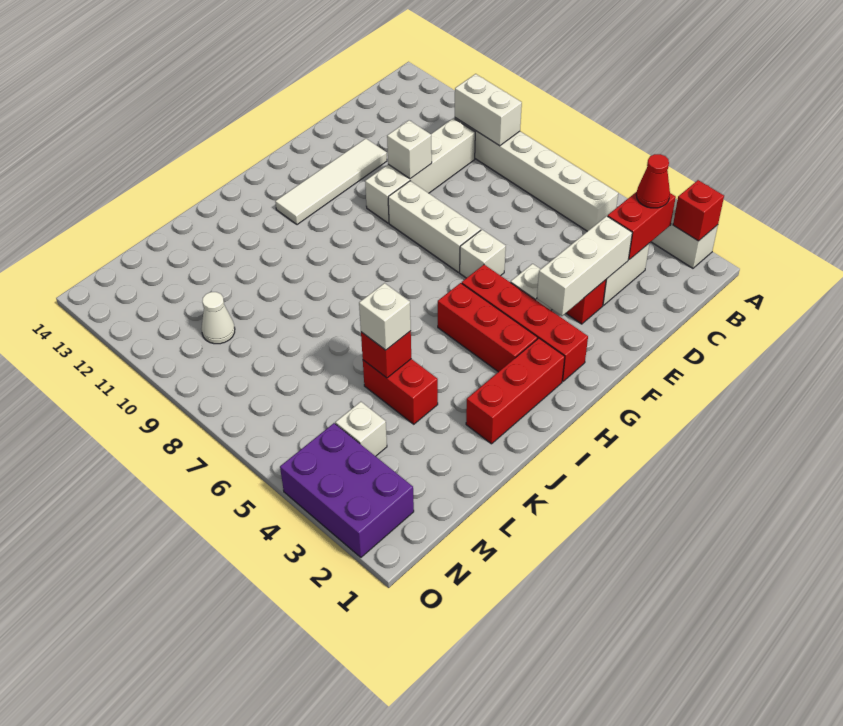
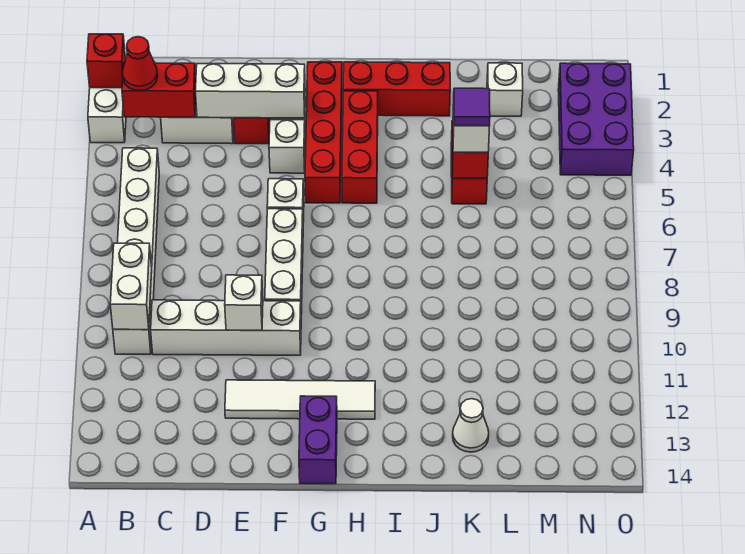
none -> purple 1x2 brick [299,396,337,484]
none -> purple 1x1 tile [454,88,490,126]
white 1x1 brick [335,402,387,456] -> white 1x1 brick moved to [487,63,523,116]
white 1x1 cone [201,292,235,344] -> white 1x1 cone moved to [453,399,489,452]

